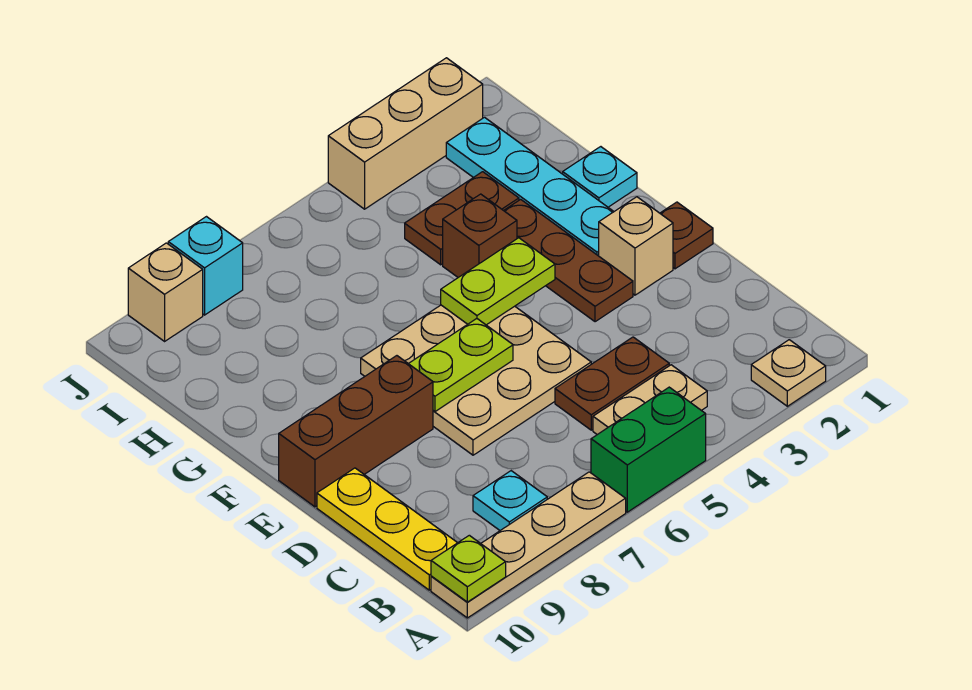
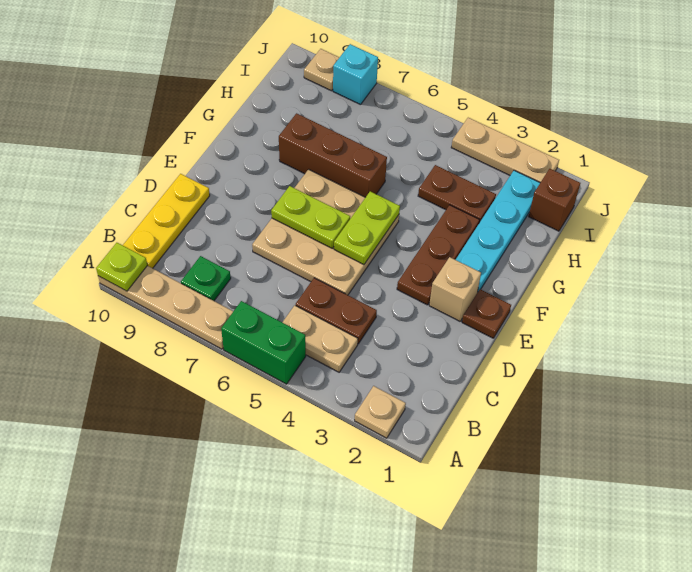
cyan 1x1 plate [473,471,547,530] -> green 1x1 plate [181,256,231,301]
brown 1x3 brick [279,356,433,507] -> brown 1x3 brick moved to [279,113,387,197]
lime 1x2 plate [441,238,555,325] -> lime 1x2 plate turned to [334,191,400,265]
cyan 1x1 plate [563,147,637,207] -> none
brown 1x1 brick [443,194,517,277] -> brown 1x1 brick moved to [529,169,580,231]
tan 1x3 brick [328,58,483,209] -> tan 1x3 plate [451,118,559,183]
tan 1x1 brick [128,243,203,341] -> tan 1x1 plate [304,49,339,91]

